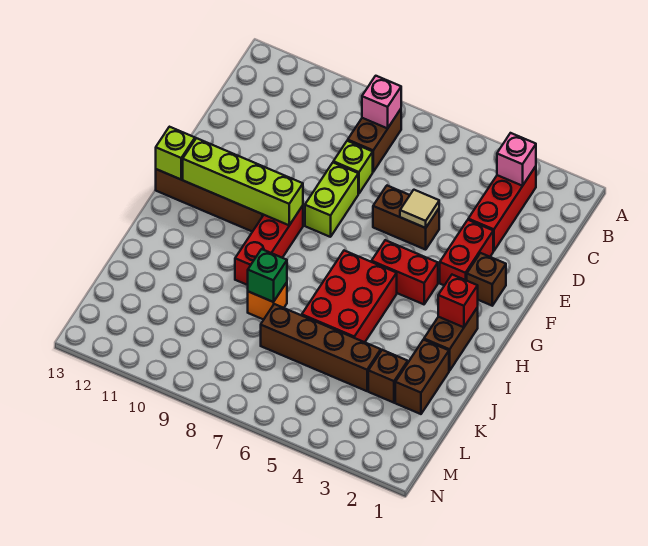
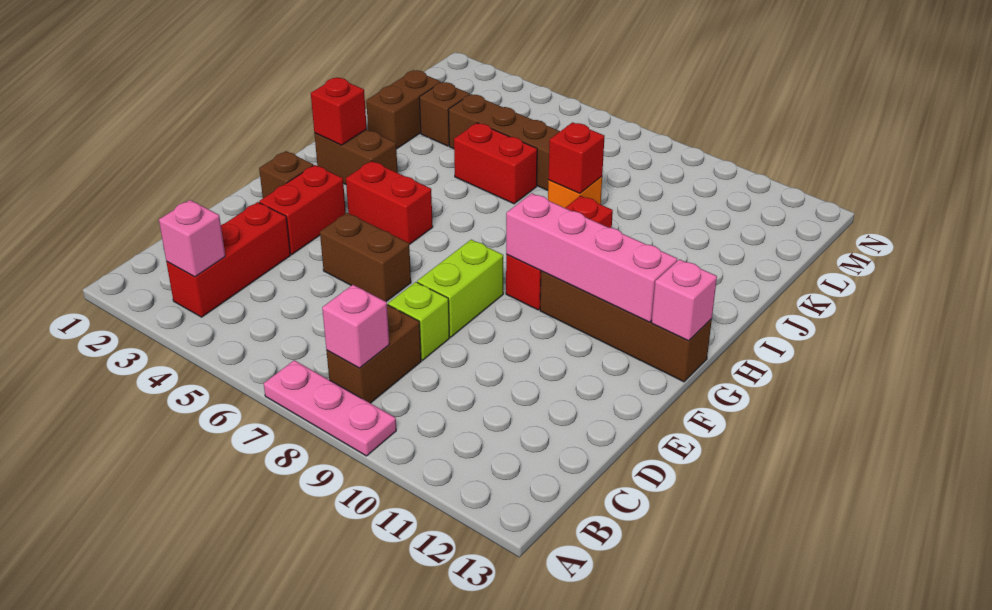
none -> pink 1x3 plate [264,360,396,456]
tan 1x1 tile [400,190,439,228] -> none
lime 1x4 brick [183,138,303,225] -> pink 1x4 brick [506,193,677,322]
lime 1x1 brick [156,127,195,179] -> pink 1x1 brick [652,259,717,341]
brown 1x2 brick [424,307,478,371] -> brown 1x2 brick turned to [314,129,398,184]
red 2x3 brick [302,251,397,342] -> red 1x2 brick [454,123,537,204]
green 1x1 brick [248,249,287,302] -> red 1x1 brick [548,122,605,193]

